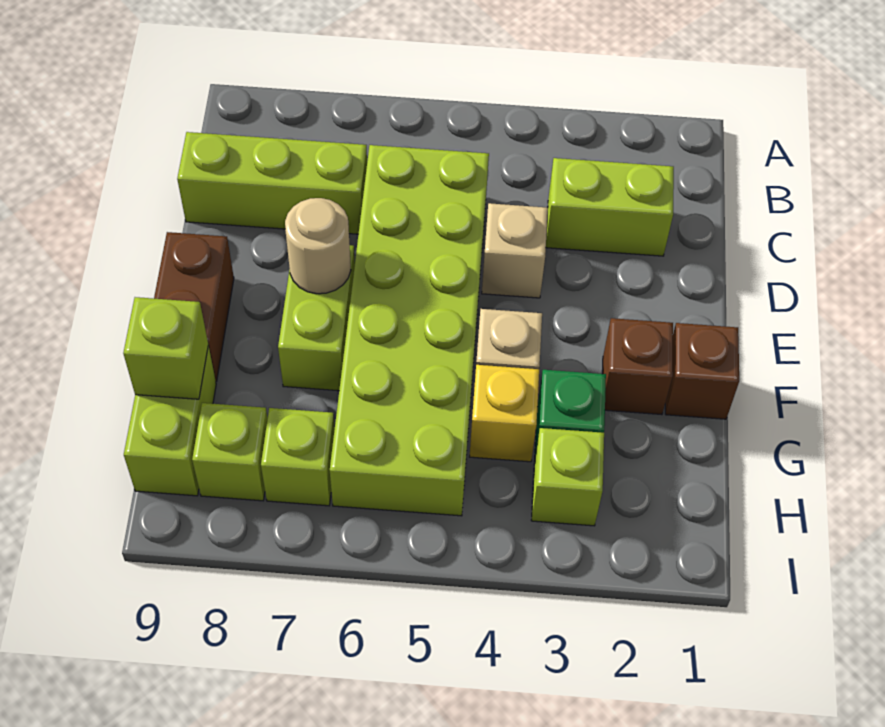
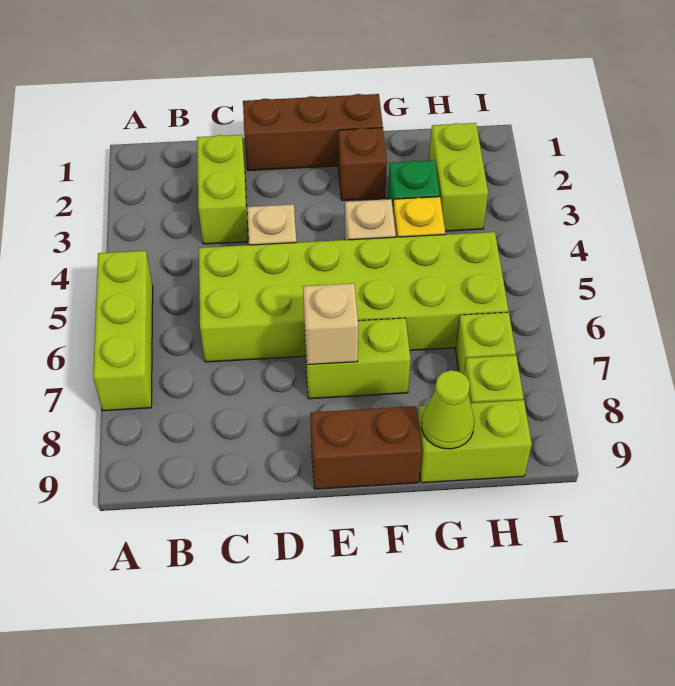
lime 1x3 brick [177,132,367,234] -> lime 1x3 brick moved to [93,251,153,411]
tan 1x1 round brick [285,198,351,294] -> tan 1x1 brick [303,283,358,365]
brown 1x1 brick [665,323,739,419] -> brown 1x3 brick [243,94,383,171]
lime 1x1 brick [123,297,208,399] -> lime 1x1 cone [422,370,474,449]
lime 1x1 brick [531,428,604,526] -> lime 1x2 brick [429,123,488,231]

